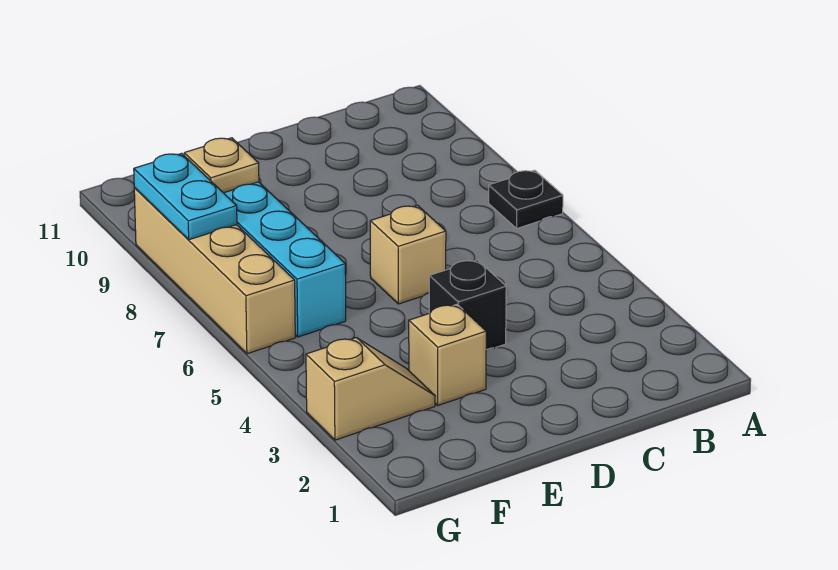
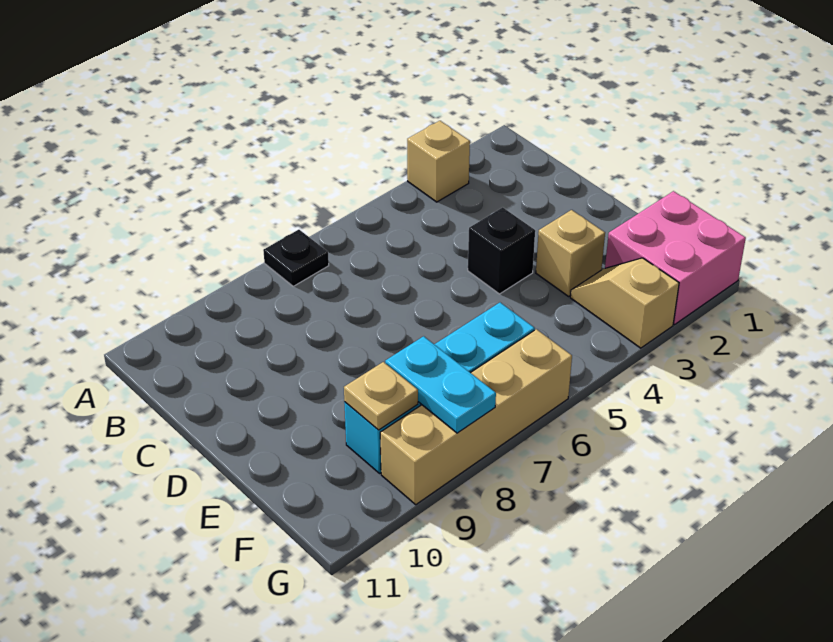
tan 1x1 brick [370,205,446,304] -> tan 1x1 brick moved to [407,121,470,202]
none -> pink 2x2 brick [605,191,746,324]
cyan 1x2 plate [134,153,237,240] -> cyan 1x2 plate turned to [385,336,496,433]

